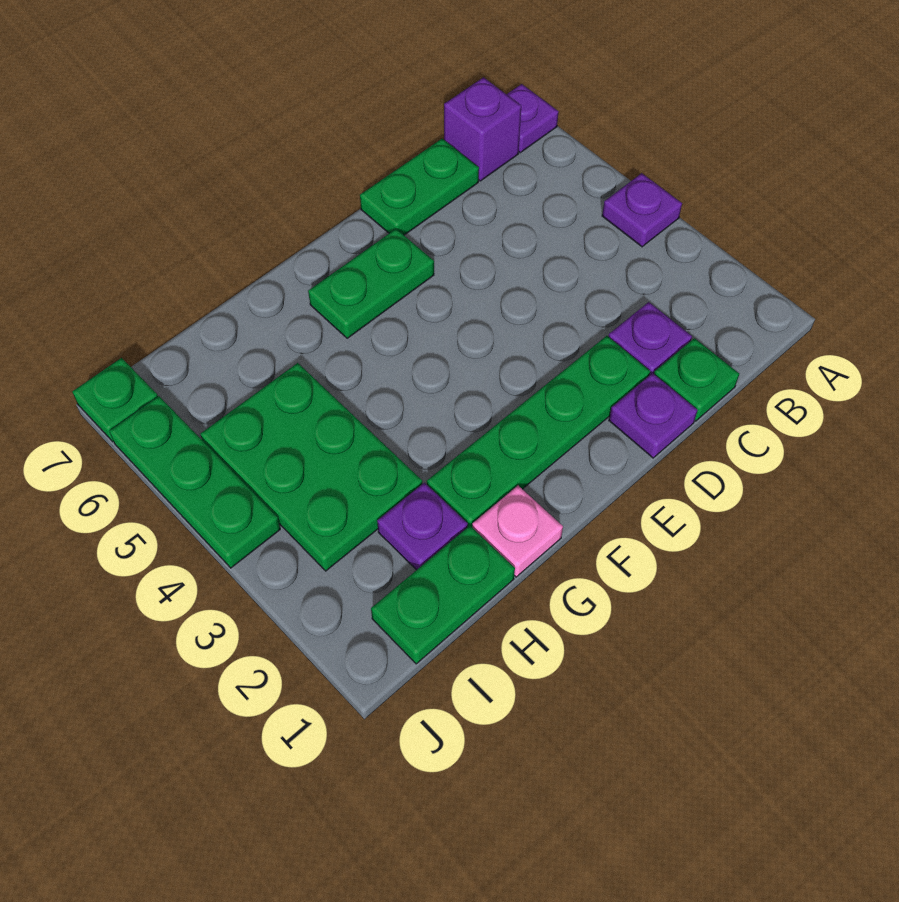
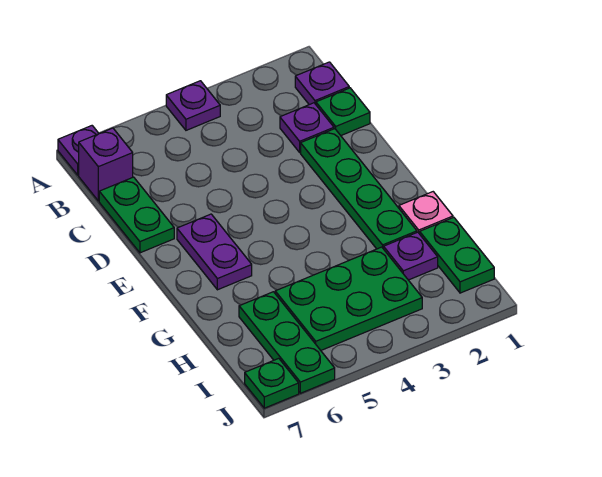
purple 1x1 plate [609,373,698,458] -> purple 1x1 plate moved to [295,62,349,105]
green 1x2 plate [308,229,434,338] -> purple 1x2 plate [177,214,252,290]
green 1x3 plate [109,396,280,568] -> green 1x3 plate turned to [239,292,335,393]

